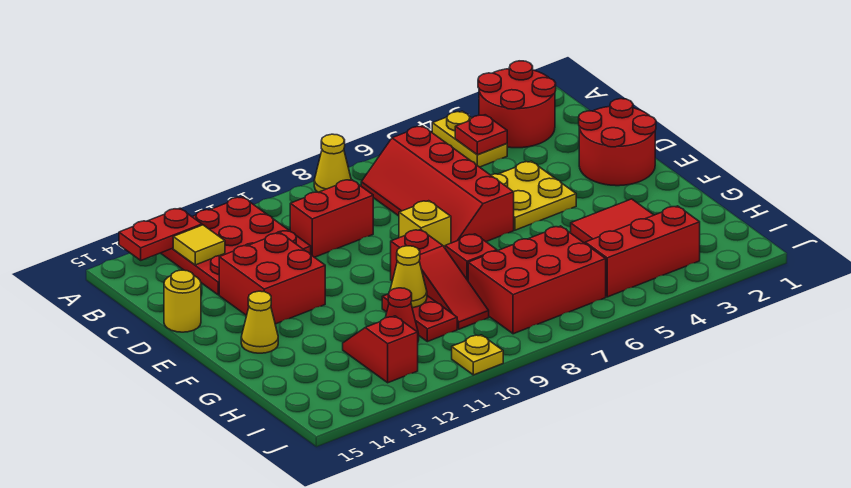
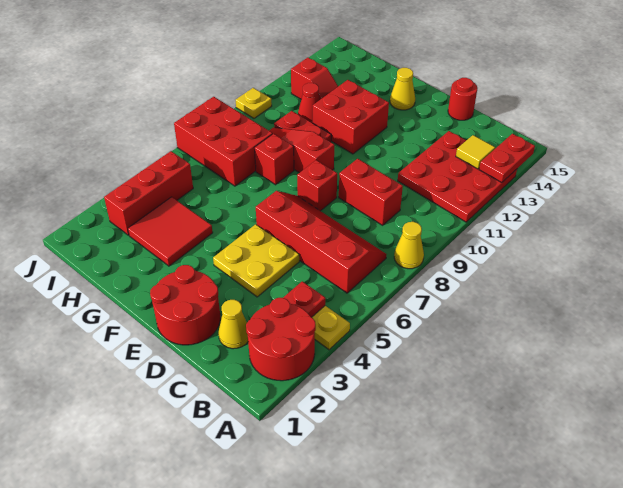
red 1x2 brick [290,179,373,257] -> red 1x2 brick turned to [339,159,403,225]
red 2x2 brick [219,233,325,324] -> red 2x2 brick moved to [313,80,389,154]
yellow 1x1 round brick [164,270,201,332] -> red 1x1 round brick [448,78,478,120]
yellow 1x1 brick [399,201,451,248] -> red 1x1 brick [297,160,337,211]
yellow 1x1 cone [390,246,427,308] -> yellow 1x1 cone moved to [219,300,248,349]
red 2x3 brick [468,226,606,334] -> red 2x3 brick turned to [174,97,273,186]

